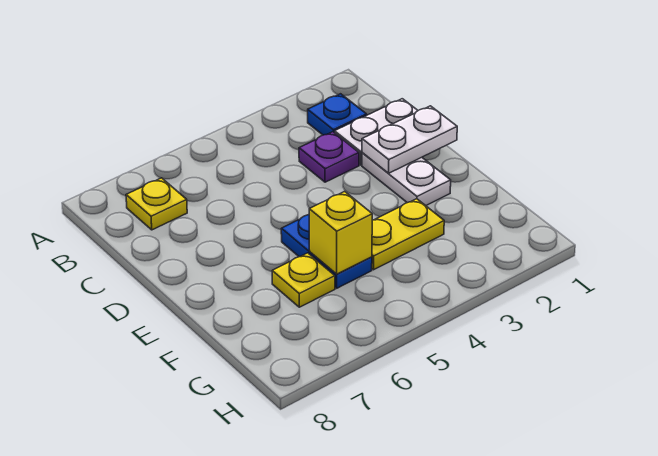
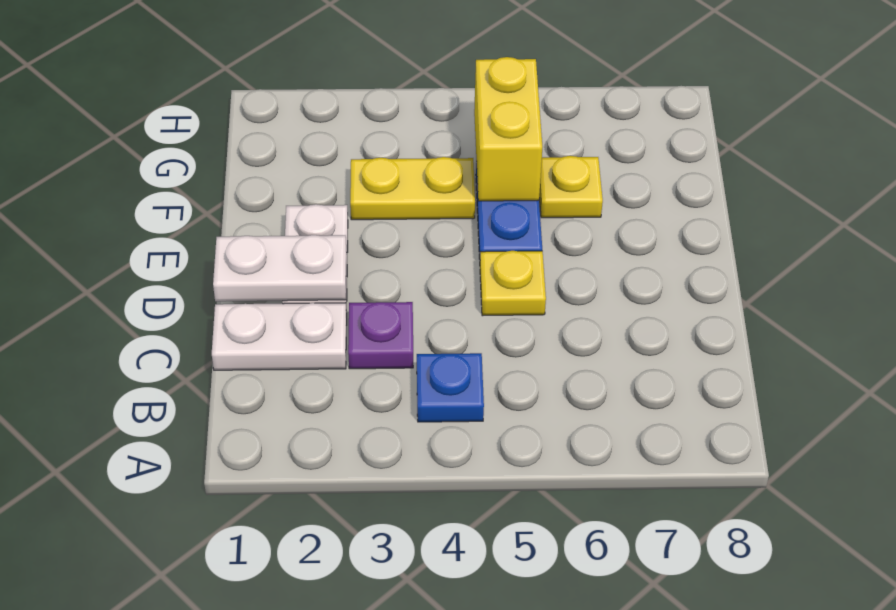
blue 1x1 plate [308,94,367,135] -> blue 1x1 plate moved to [417,353,484,422]
yellow 1x1 plate [126,178,187,230] -> yellow 1x1 plate moved to [480,251,546,316]
yellow 1x1 brick [309,191,372,274] -> yellow 1x2 brick [474,57,542,201]

